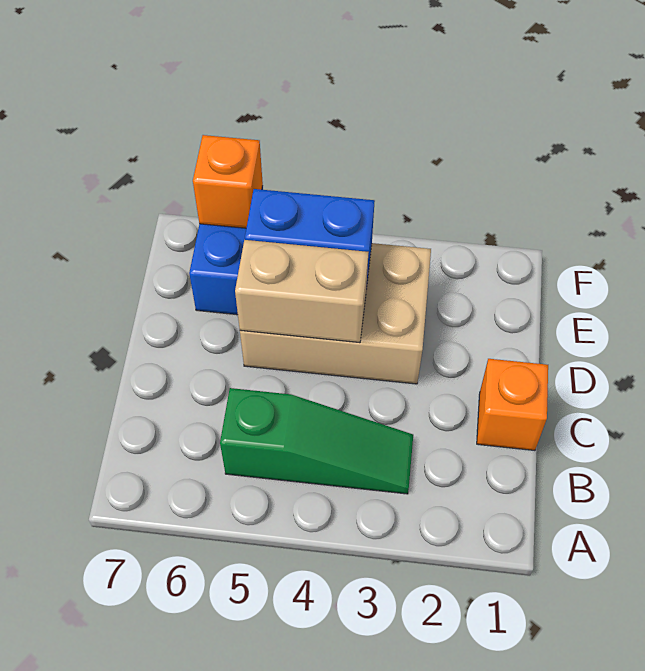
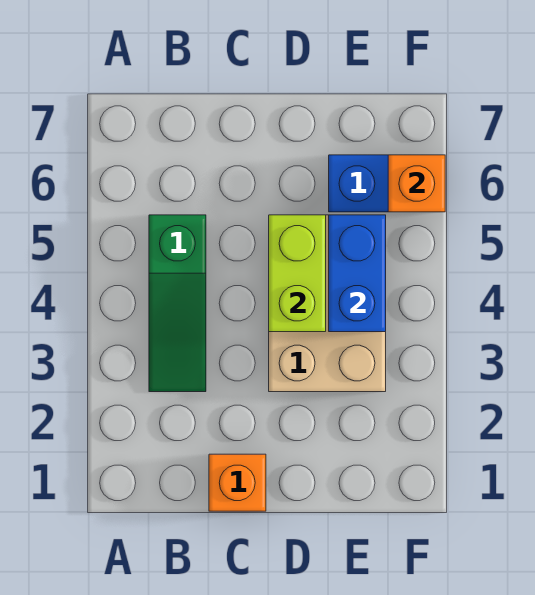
tan 1x2 brick [235,240,369,343] -> lime 1x2 brick [269,215,326,332]

